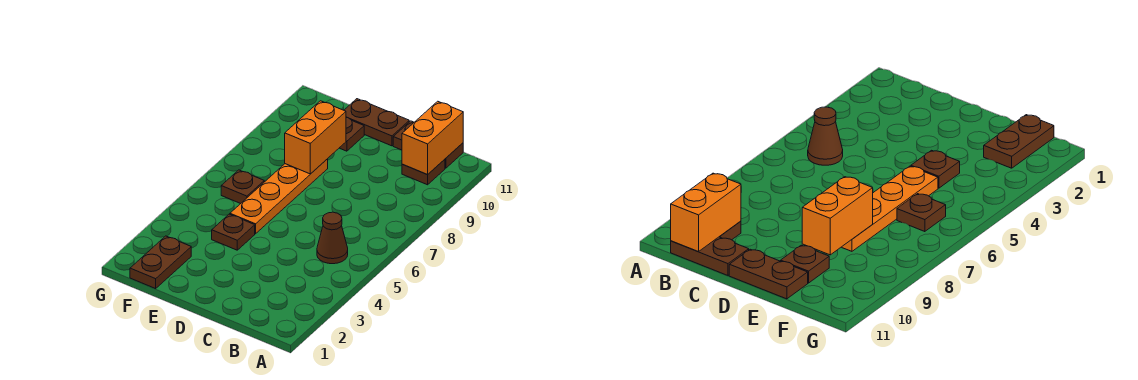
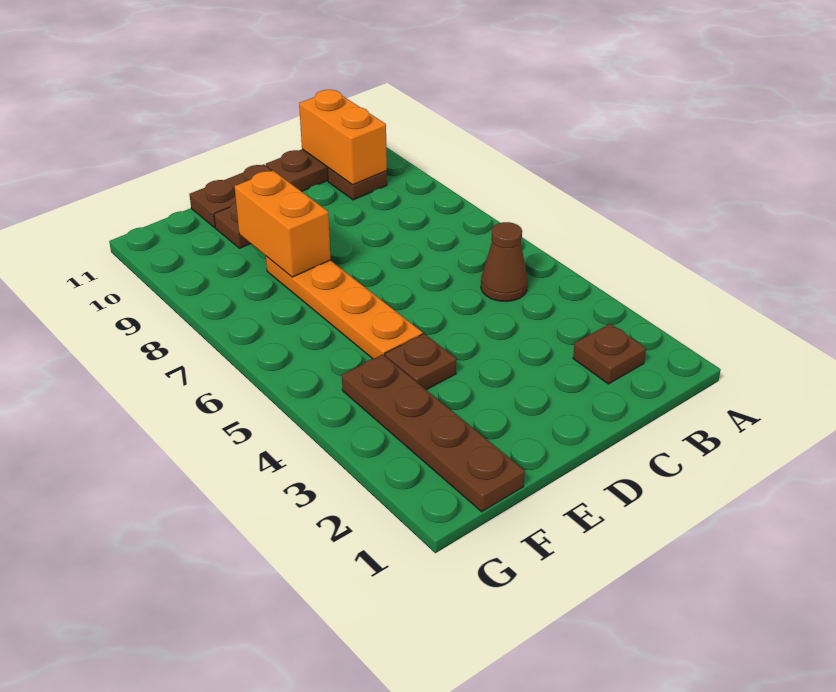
brown 1x2 plate [130,236,191,289] -> brown 1x4 plate [342,354,525,512]
brown 1x1 plate [221,170,264,204] -> brown 1x1 plate moved to [573,324,646,384]

